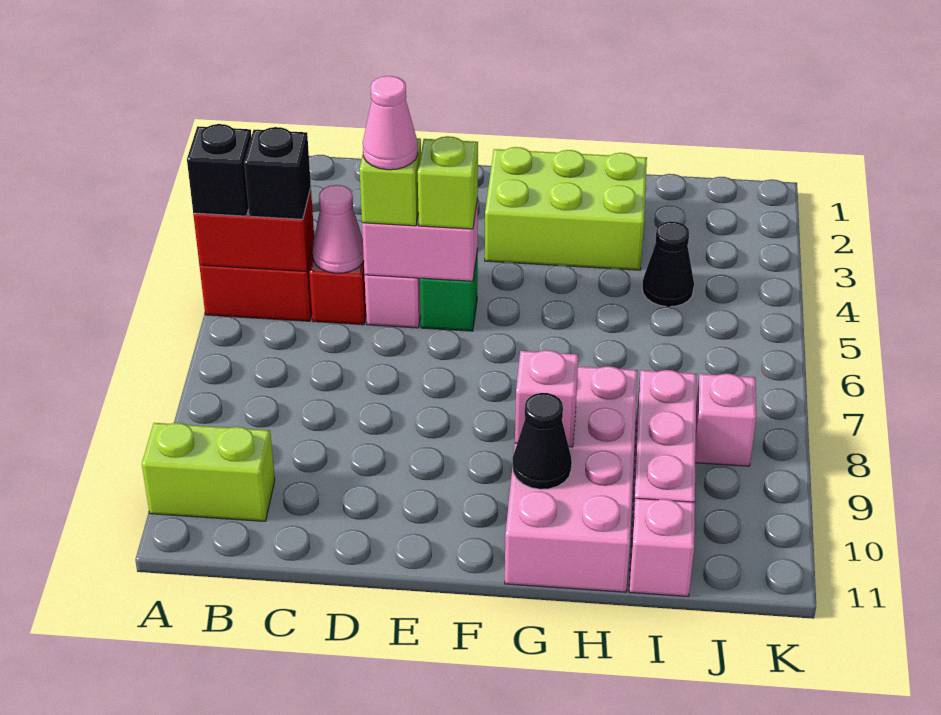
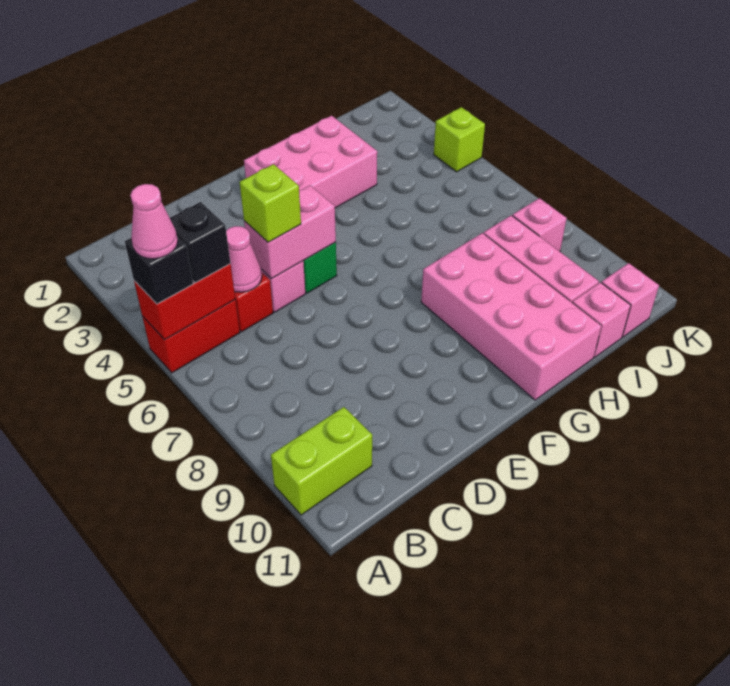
pink 1x1 cone [363,76,418,170] -> pink 1x1 cone moved to [130,184,178,259]
lime 1x1 brick [418,136,478,229] -> lime 1x1 brick moved to [434,107,485,172]
lime 2x3 brick [485,147,647,270] -> pink 2x3 brick [244,116,377,208]
pink 1x1 brick [515,350,578,447] -> pink 1x1 brick moved to [601,263,659,337]
black 1x1 cone [513,393,572,489] -> none
black 1x1 cone [642,221,694,307] -> none

